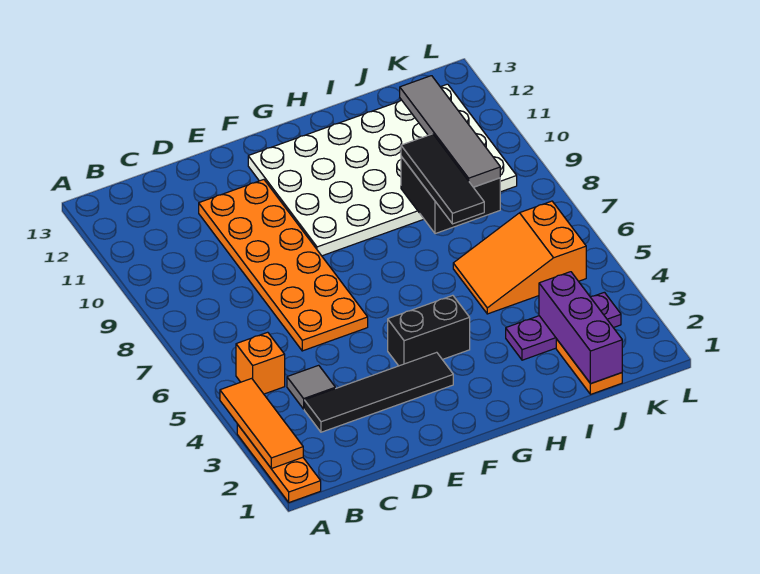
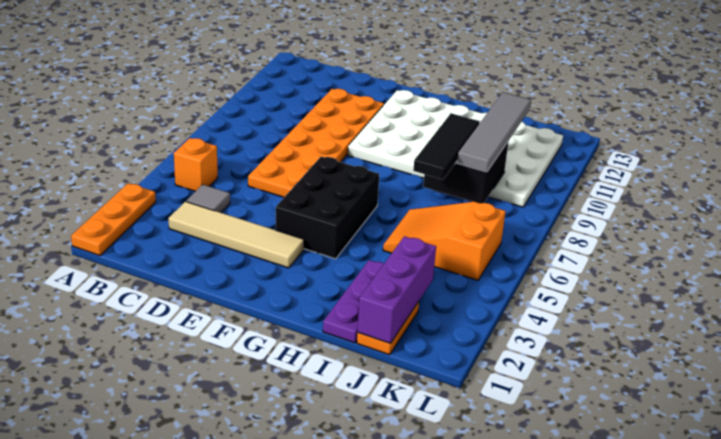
orange 1x3 tile [220,378,303,468] -> none
black 1x4 tile [304,352,453,432] -> tan 1x4 tile [168,202,304,268]
black 1x2 brick [388,295,470,366] -> black 2x3 brick [276,157,379,259]
purple 1x3 plate [506,292,621,360] -> purple 1x3 plate turned to [323,260,384,343]

